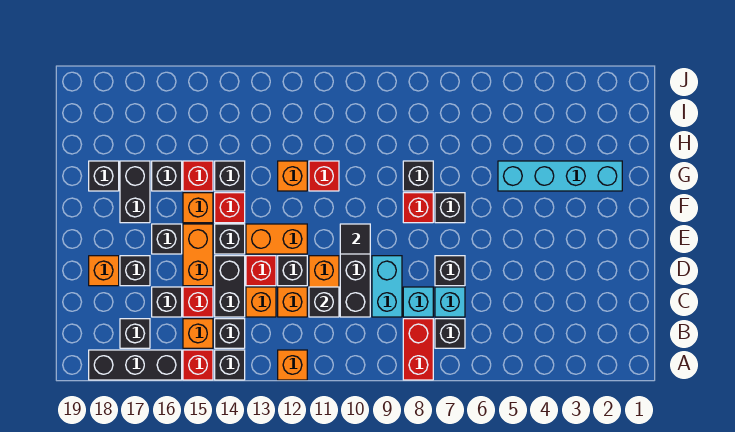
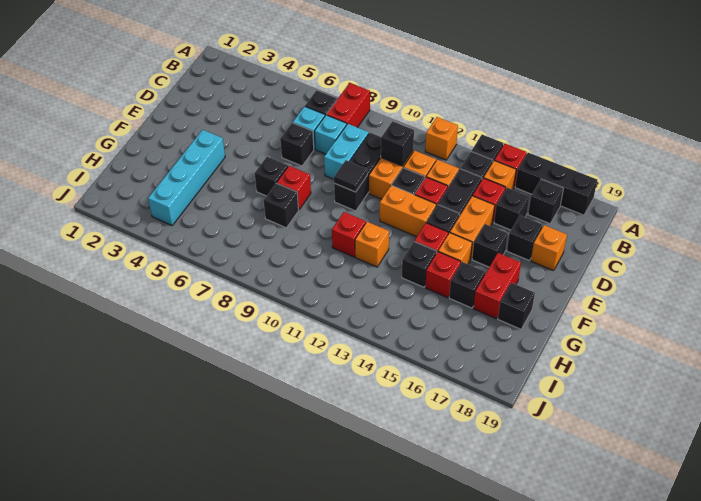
black 1x2 brick [120,161,150,223] -> red 1x2 brick [473,253,521,319]
cyan 1x4 brick [498,161,622,191] -> cyan 1x4 brick turned to [148,130,225,225]

